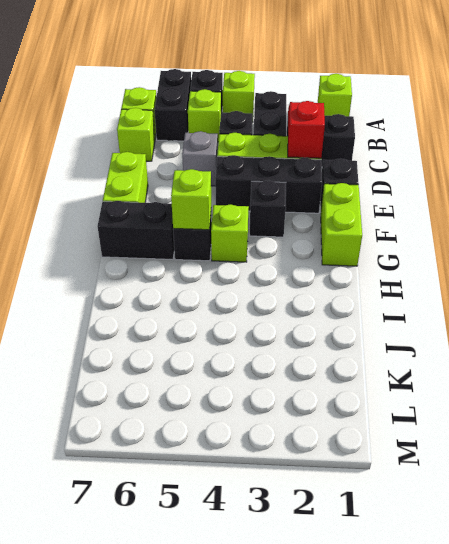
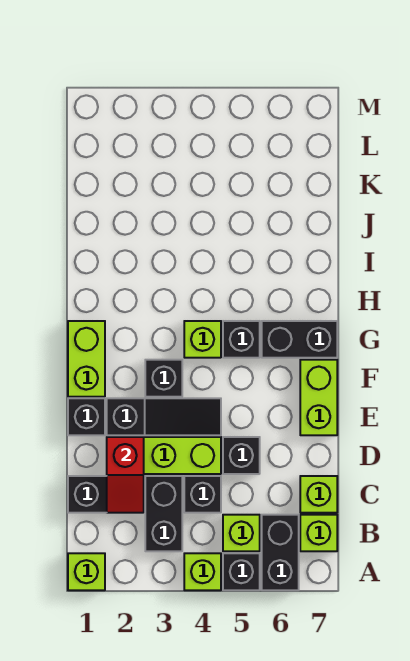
grey 1x1 brick [182,131,218,186] -> black 1x1 brick [223,437,260,474]
black 1x3 brick [215,155,322,213] -> black 1x3 slope [107,398,221,435]
lime 1x1 brick [171,169,211,230] -> none

